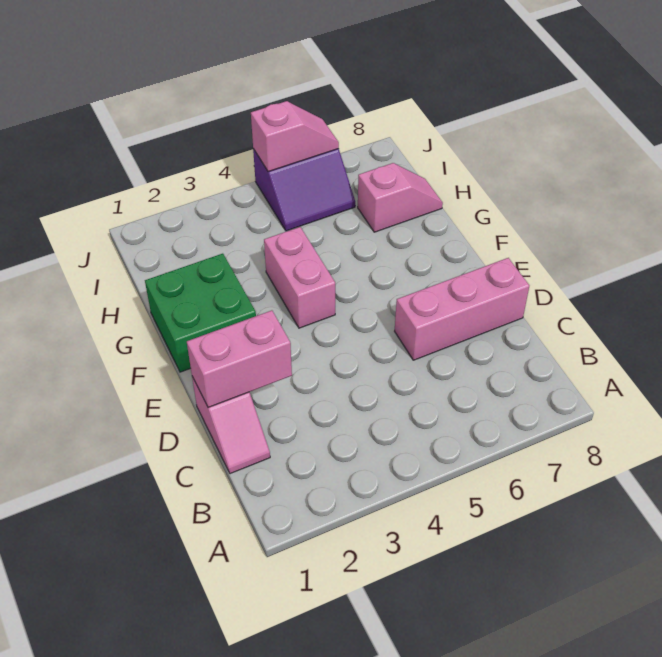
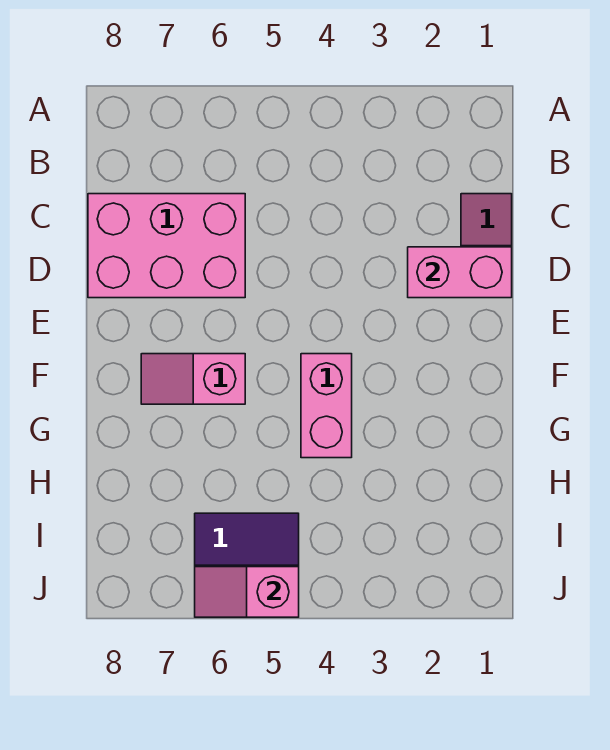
pink 1x3 brick [395,258,529,360] -> pink 2x3 brick [88,194,245,298]
green 2x2 brick [145,254,256,372] -> none
pink 1x2 slope [358,163,443,232] -> pink 1x2 slope moved to [141,354,245,404]

